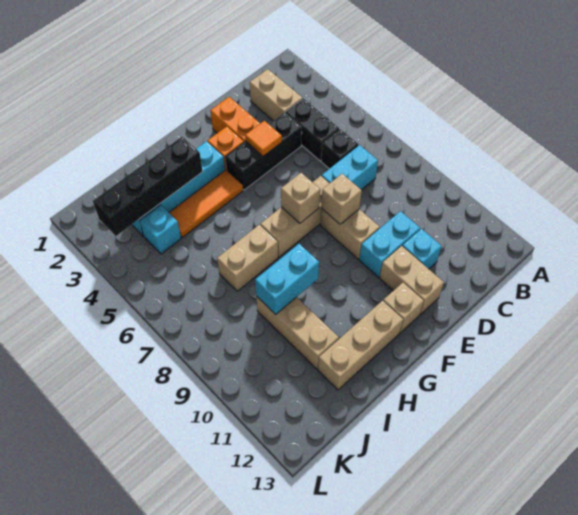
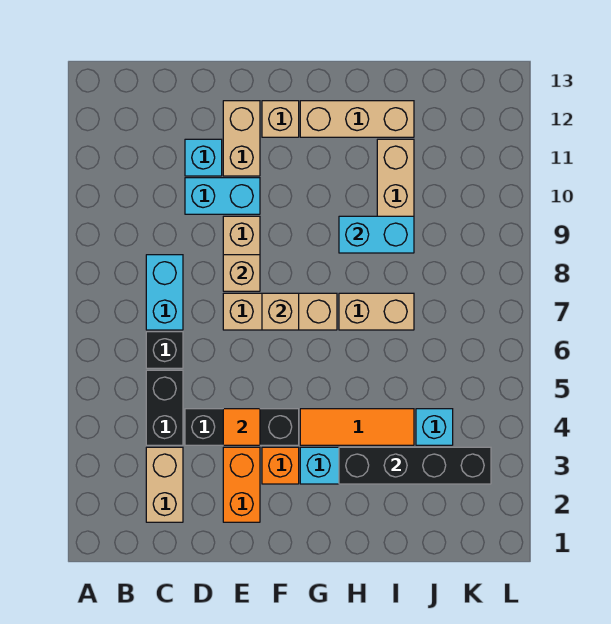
cyan 1x2 brick [322,145,378,190] -> cyan 1x2 brick turned to [146,255,183,330]

